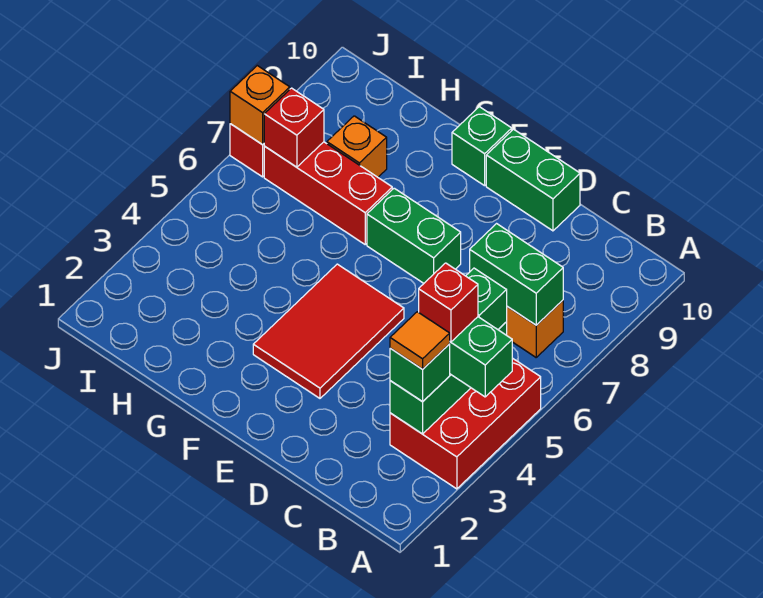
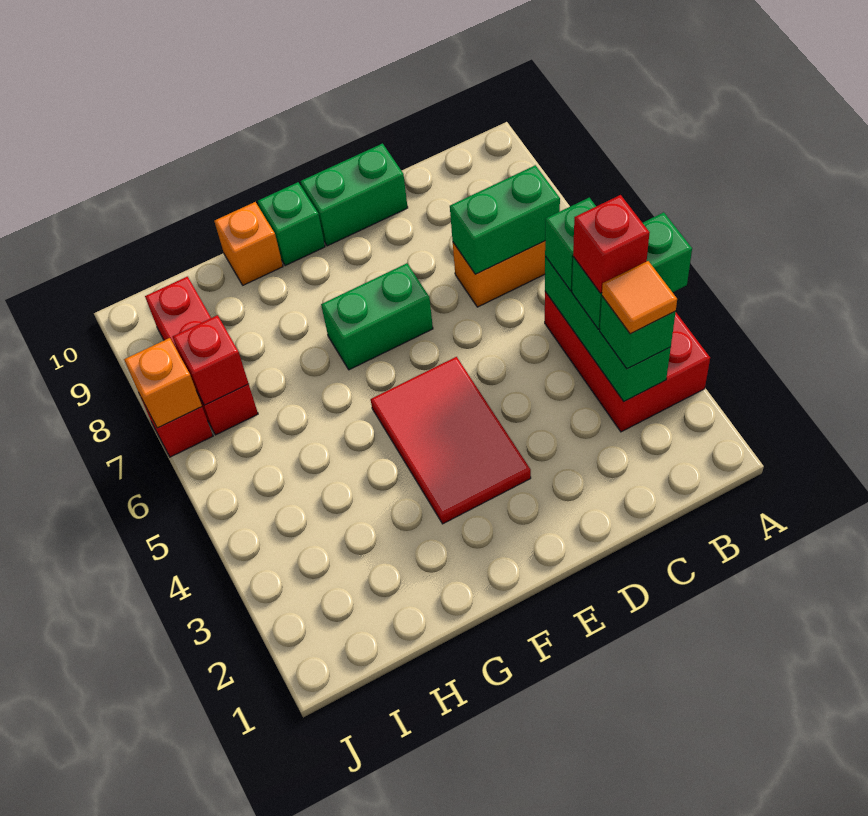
red 1x3 brick [264,142,392,244] -> red 1x3 brick turned to [145,277,258,435]
orange 1x1 brick [327,116,387,177] -> orange 1x1 brick moved to [214,202,283,285]

